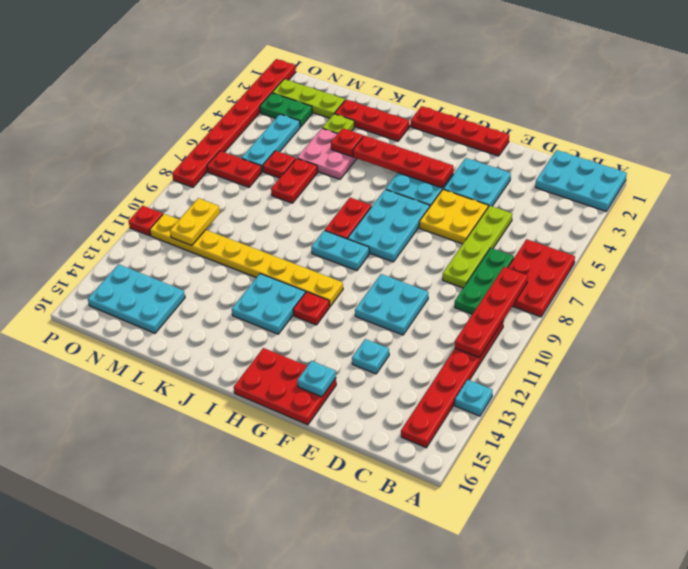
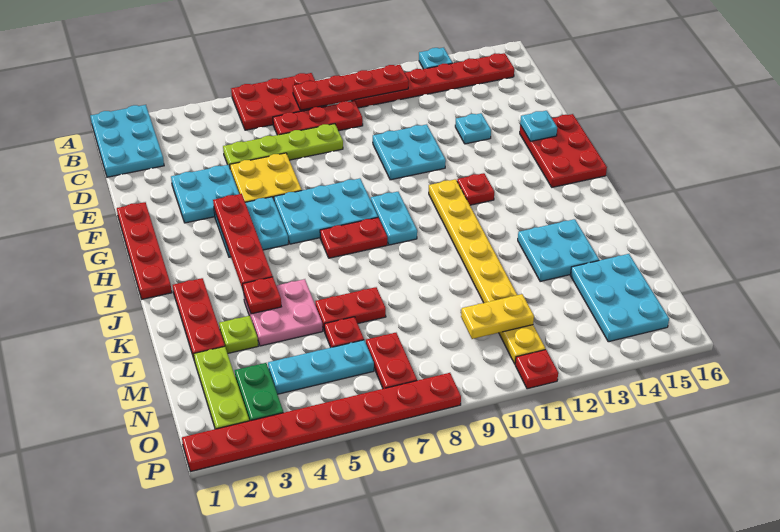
green 1x3 plate [455,248,514,314] -> red 1x3 plate [273,101,363,135]
cyan 2x2 plate [232,274,305,334] -> cyan 2x2 plate moved to [518,219,599,282]

